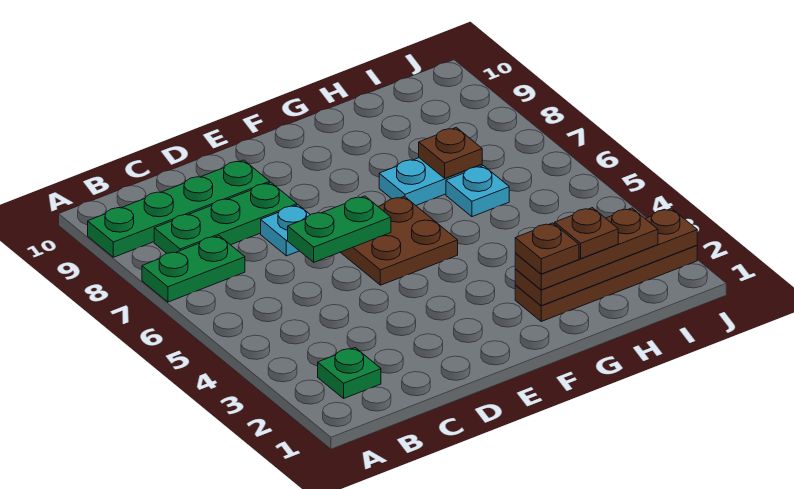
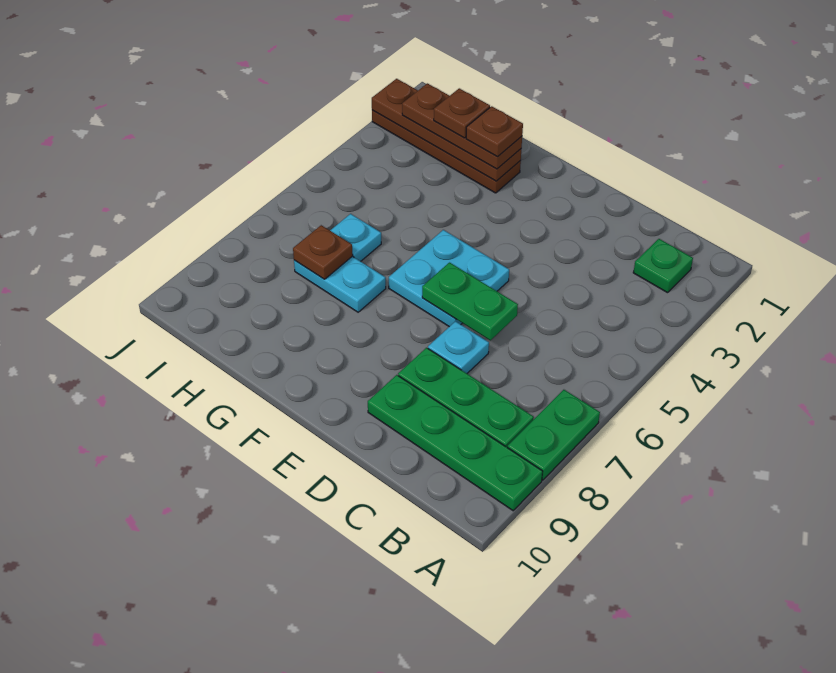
green 1x2 plate [142,236,245,302] -> green 1x2 plate turned to [507,390,600,480]
brown 2x2 plate [340,196,458,285] -> cyan 2x2 plate [389,230,509,327]

